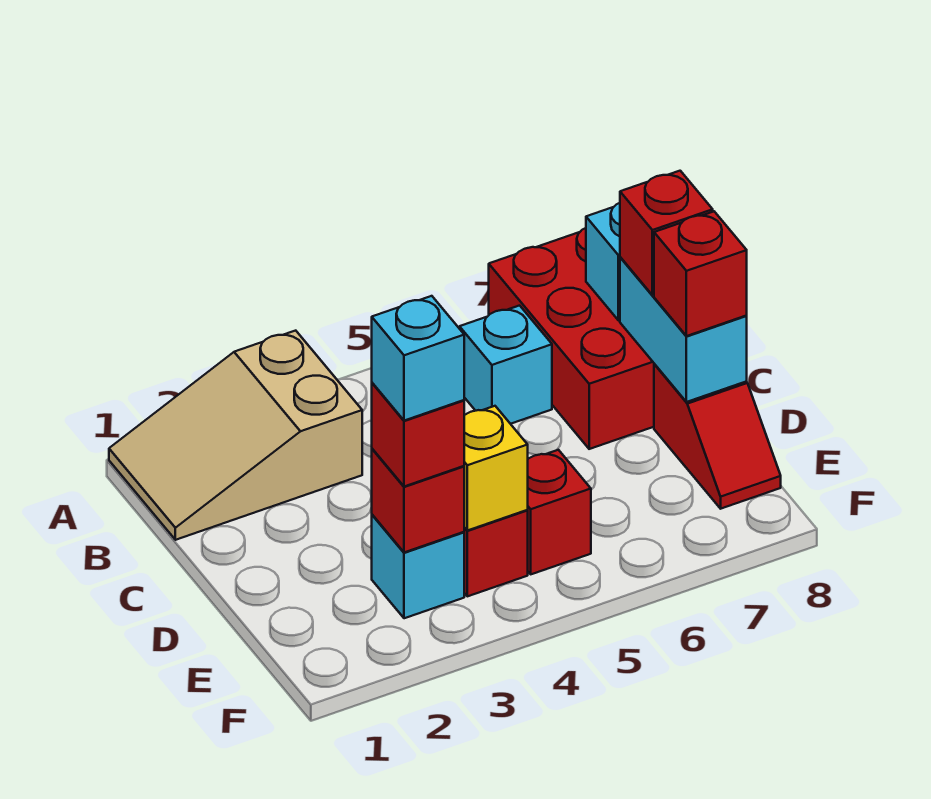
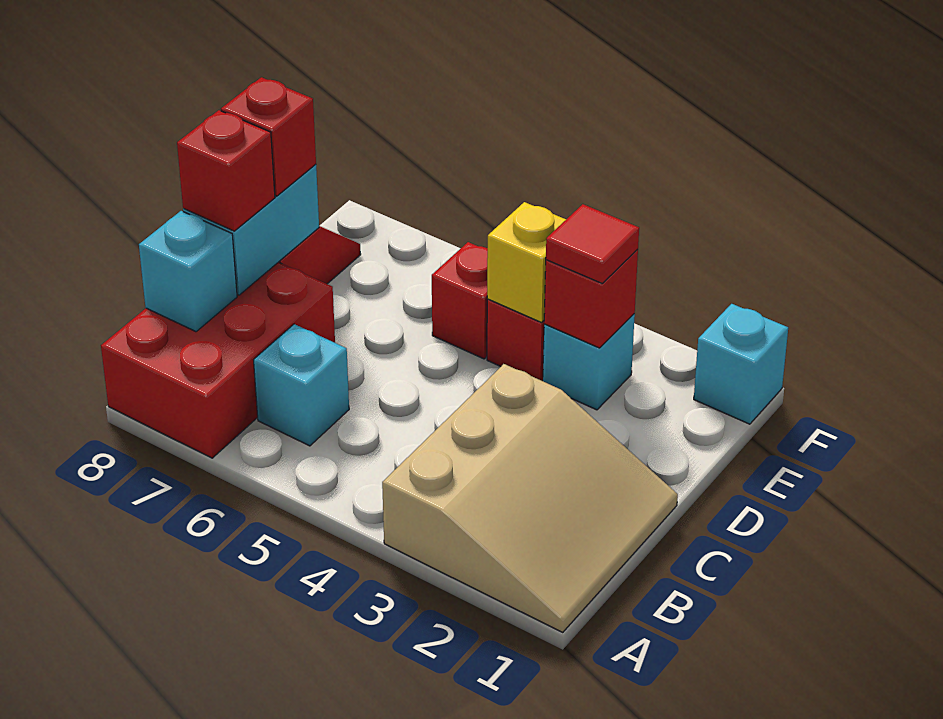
tan 2x3 slope [109,331,362,540] -> tan 3x3 slope [382,364,678,632]
red 1x1 brick [372,383,464,487] -> red 1x1 tile [546,204,639,283]
cyan 1x1 brick [372,296,464,421] -> cyan 1x1 brick moved to [694,304,788,424]

